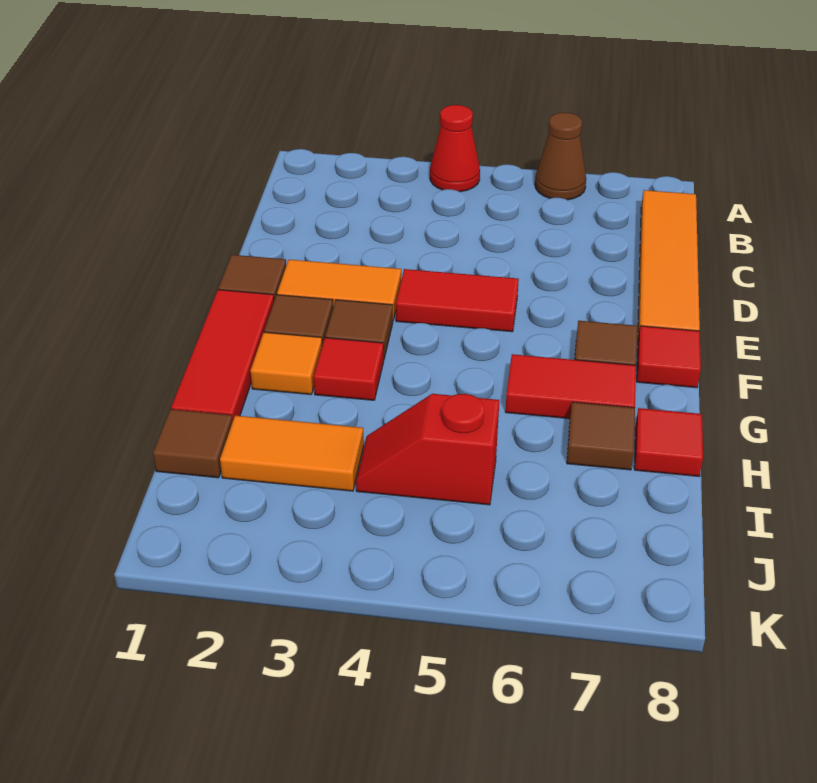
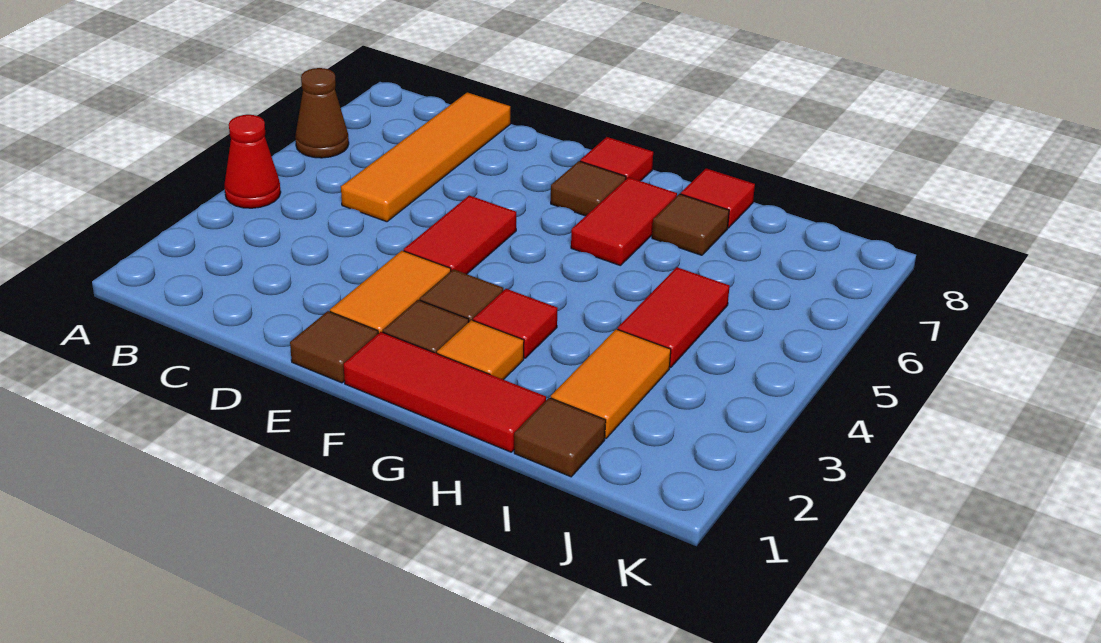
orange 1x4 tile [638,190,700,338] -> orange 1x4 tile turned to [341,92,510,222]
red 1x2 slope [356,394,499,505] -> red 1x2 tile [618,267,730,368]

